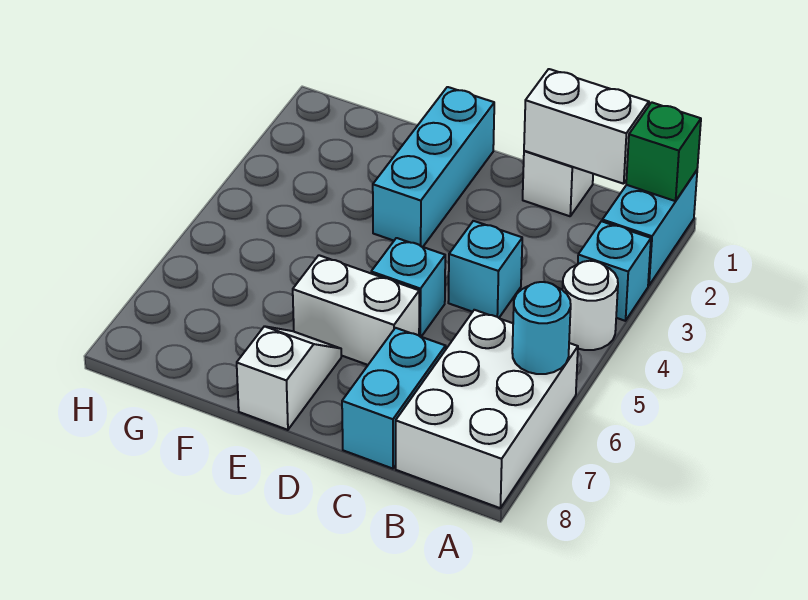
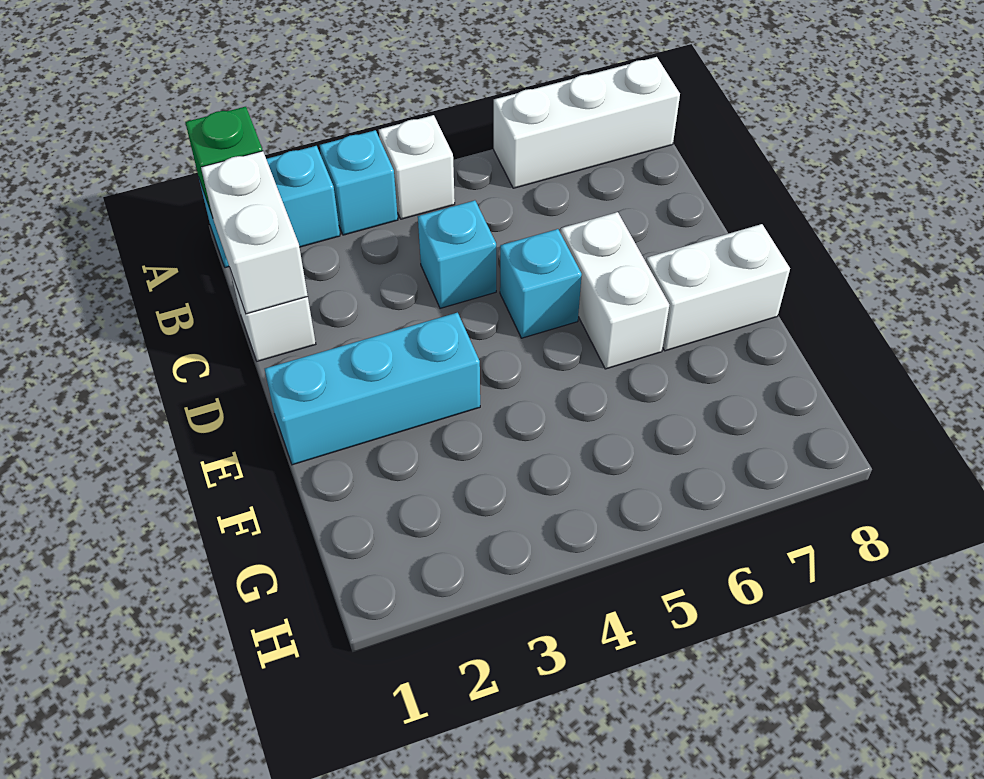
white 1x1 round brick [562,261,618,350] -> white 1x1 brick [379,115,455,219]
white 2x3 brick [396,310,578,508] -> white 1x3 brick [494,57,680,188]
cyan 1x1 round brick [512,282,571,374] -> none
cyan 1x2 brick [342,328,446,469] -> none
white 1x2 slope [237,326,341,430] -> white 1x2 brick [646,224,790,351]

